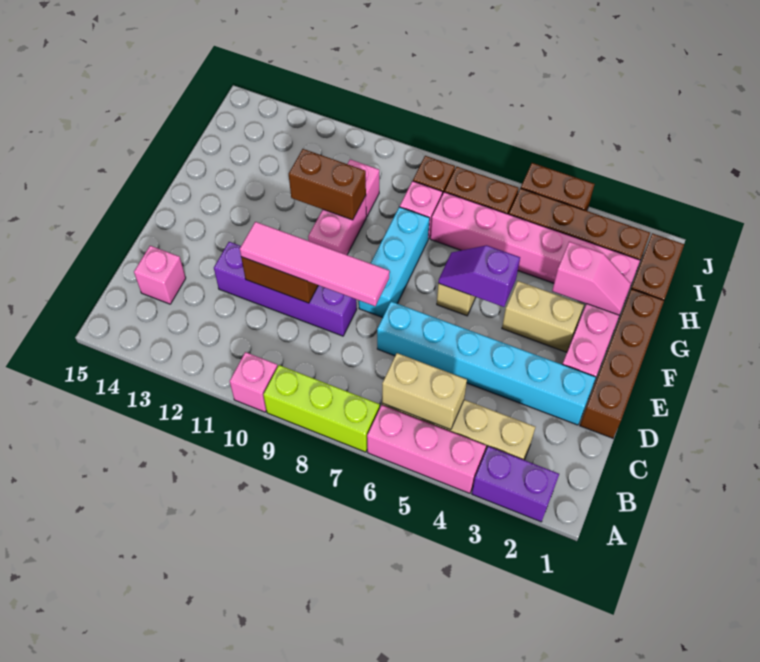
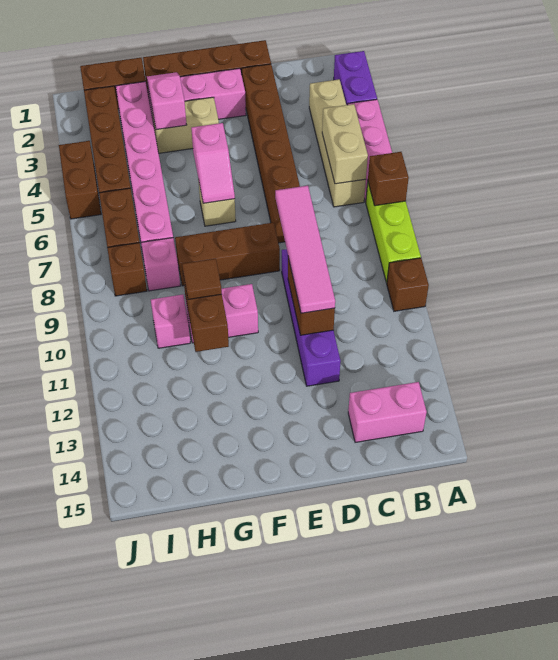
none -> brown 1x1 brick [368,152,409,206]
pink 1x1 brick [230,352,277,412] -> brown 1x1 brick [387,258,429,311]
pink 1x1 brick [134,246,186,304] -> pink 1x2 brick [348,382,427,442]
cyan 1x6 brick [377,302,596,425] -> brown 1x6 brick [242,64,300,243]
cyan 1x3 brick [359,207,430,318] -> brown 1x3 brick [175,223,280,286]
tan 1x2 brick [502,281,584,352] -> tan 1x2 brick turned to [152,97,219,153]
purple 1x2 slope [438,245,520,307] -> pink 1x2 slope [191,123,235,203]
none -> brown 1x1 tile [182,259,222,299]

